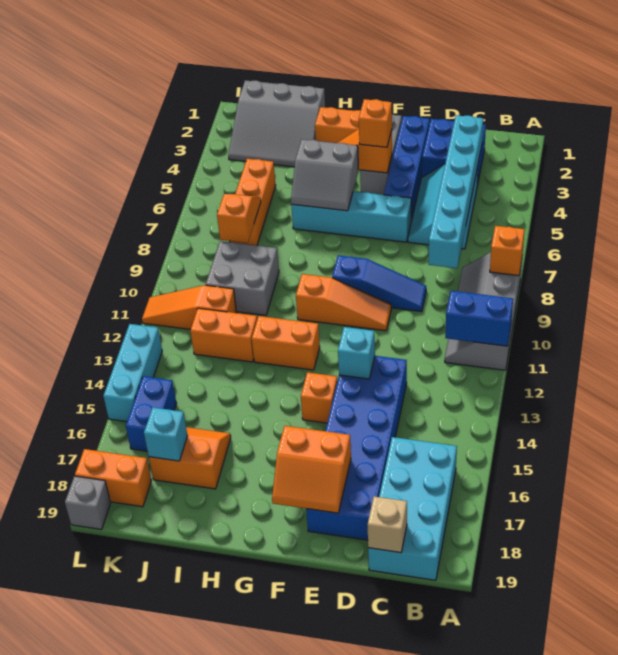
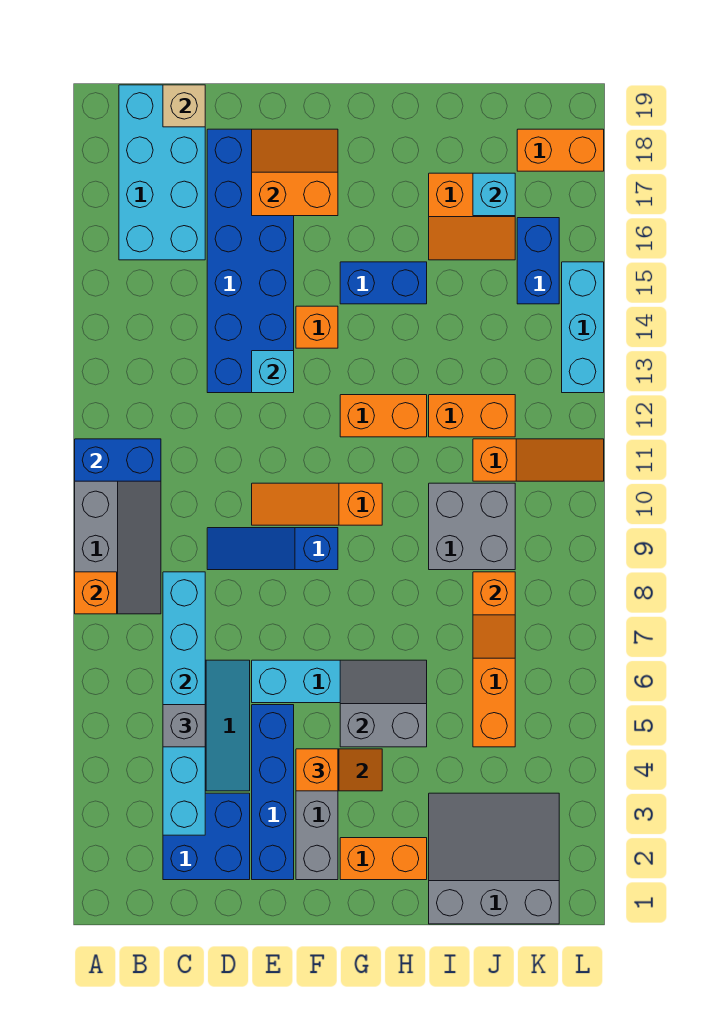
none -> blue 1x2 brick [340,262,427,304]
grey 1x1 brick [65,476,111,530] -> grey 1x1 brick moved to [163,705,205,747]

